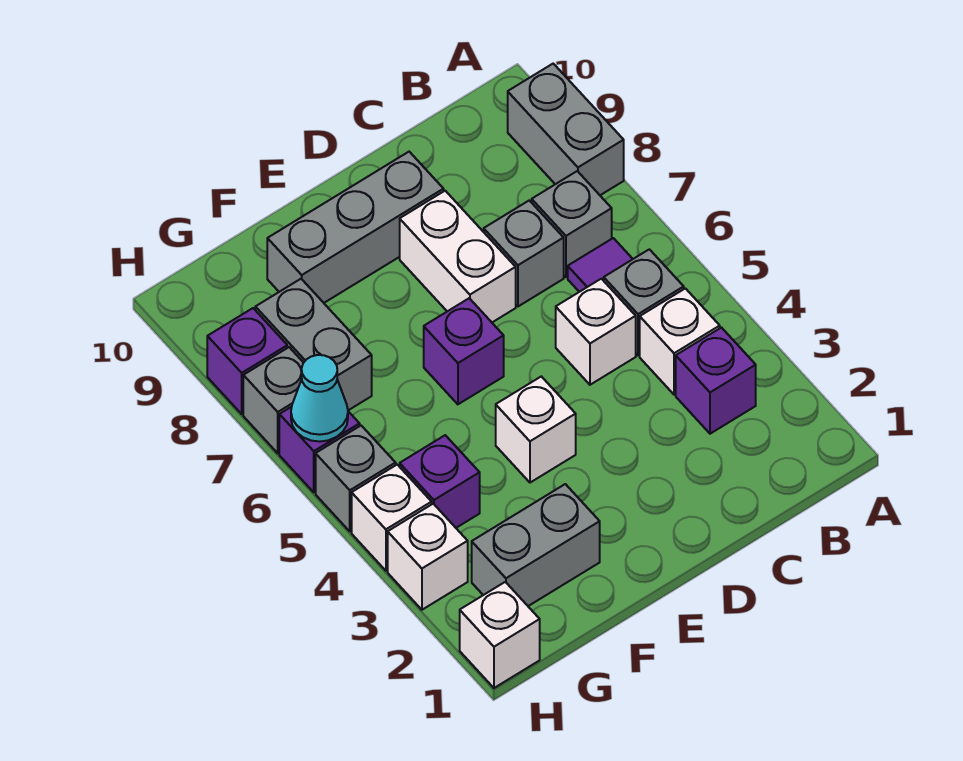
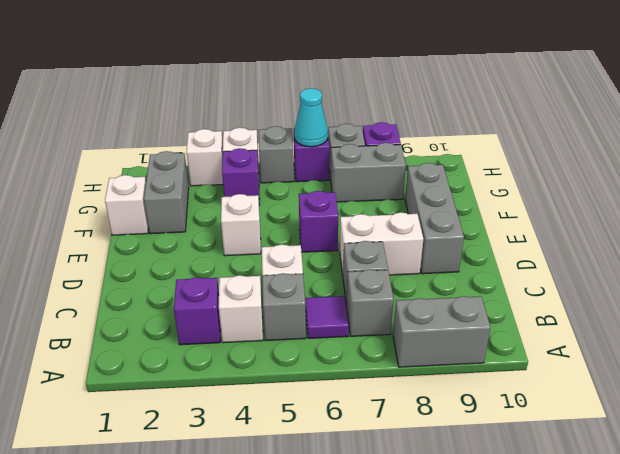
white 1x1 brick [460,582,540,688] -> white 1x1 brick moved to [105,175,149,235]

